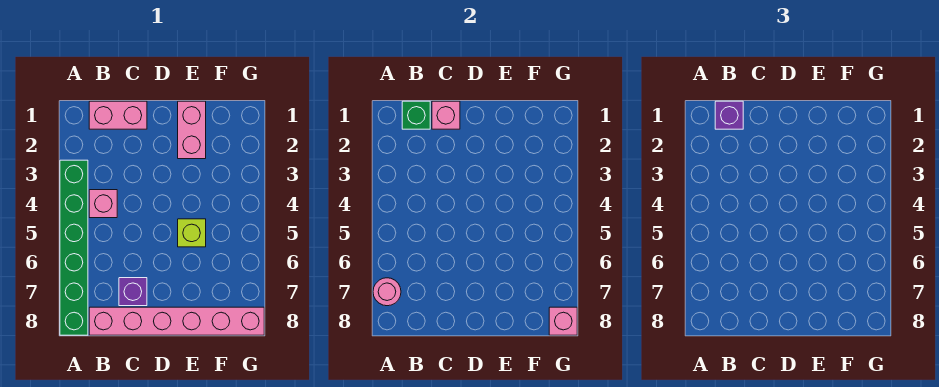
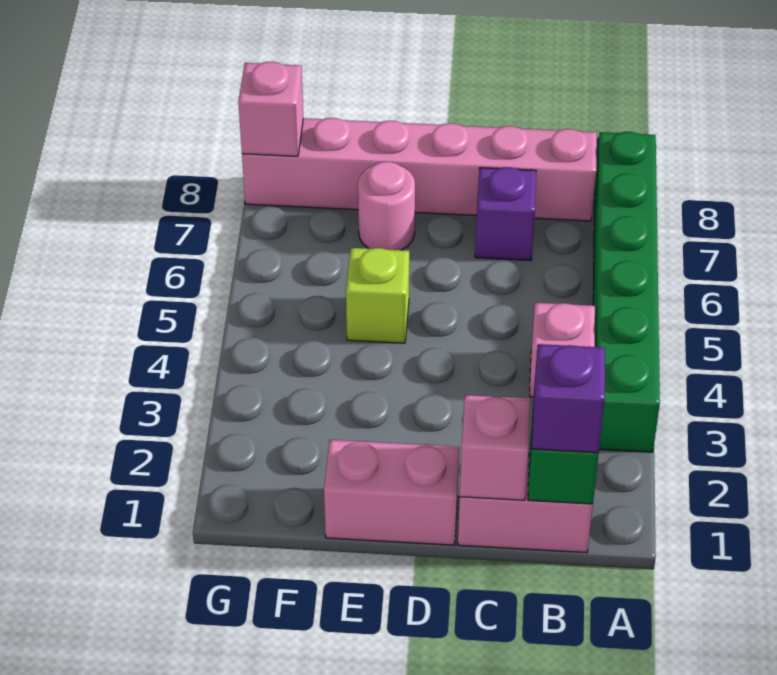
pink 1x1 round brick [373,278,401,306] -> pink 1x1 round brick moved to [358,161,415,250]
pink 1x2 brick [178,101,206,159] -> pink 1x2 brick turned to [324,440,459,545]

